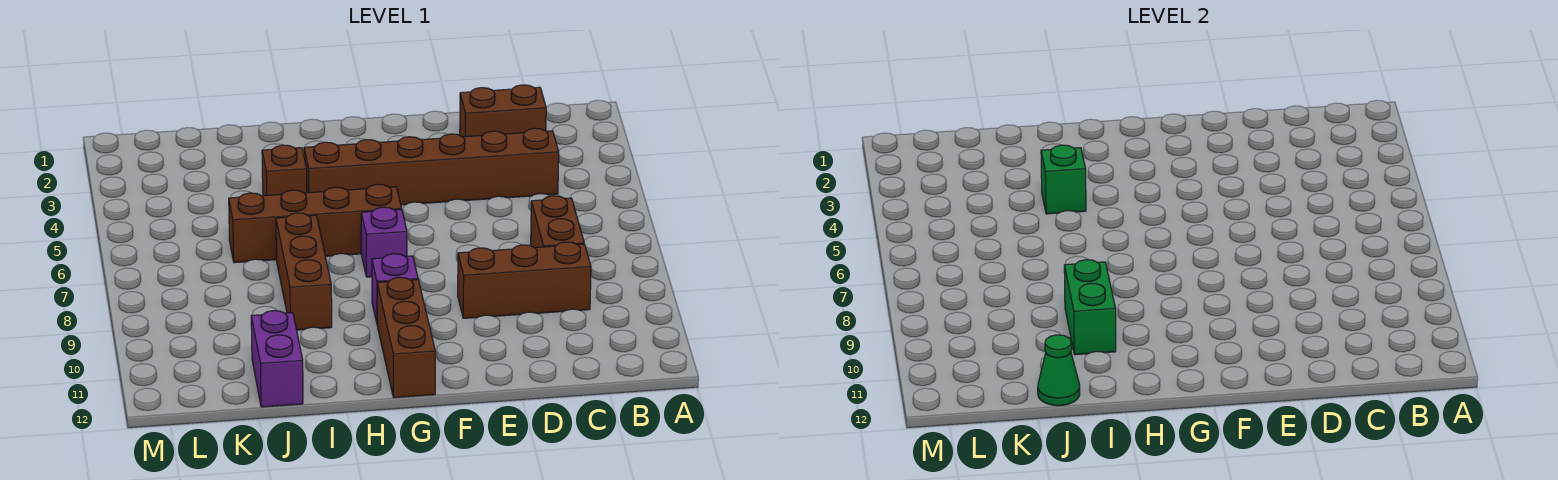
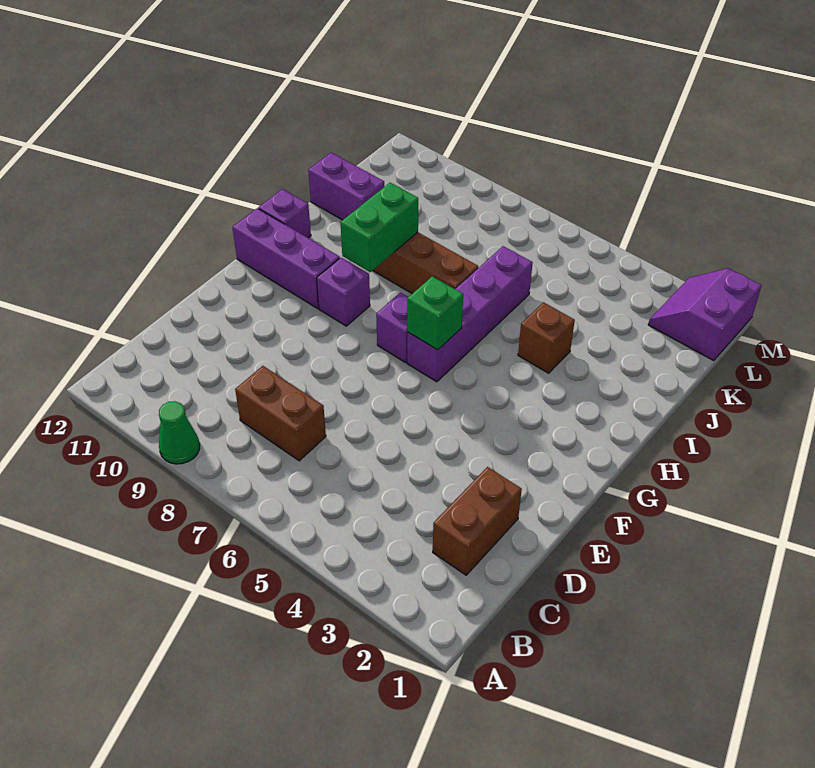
brown 1x6 brick [304,128,559,205] -> none
brown 1x3 brick [458,242,591,318] -> none
brown 1x4 brick [229,184,402,263] -> purple 1x4 brick [407,246,533,382]
brown 1x3 brick [377,277,435,398] -> purple 1x3 brick [232,208,340,308]
none -> purple 1x1 brick [258,189,311,238]
green 1x1 brick [1041,145,1086,214] -> green 1x1 brick moved to [407,276,463,350]
green 1x2 brick [1064,260,1116,355] -> green 1x2 brick turned to [341,183,418,272]
green 1x1 cone [1038,335,1080,406] -> green 1x1 cone moved to [159,401,200,464]
none -> purple 2x2 slope [648,268,762,361]

